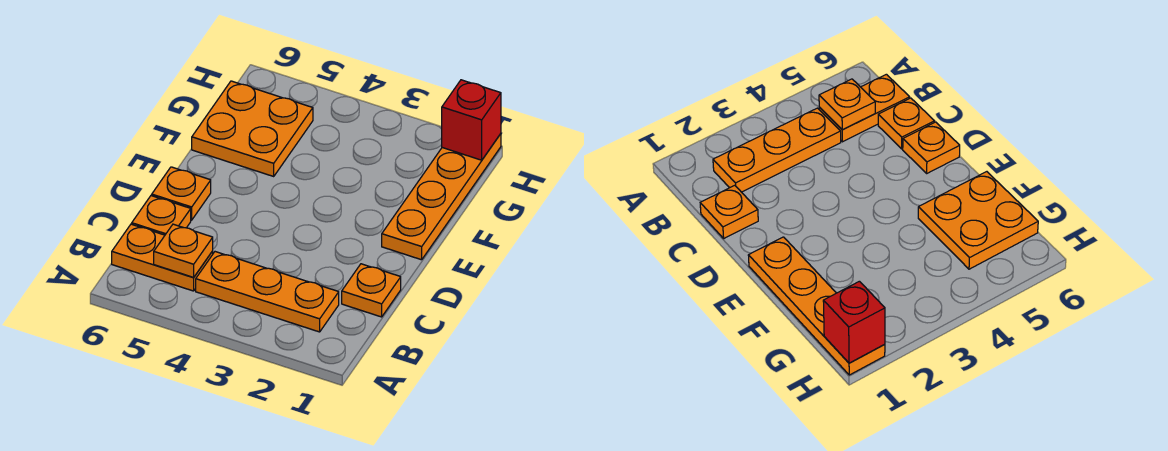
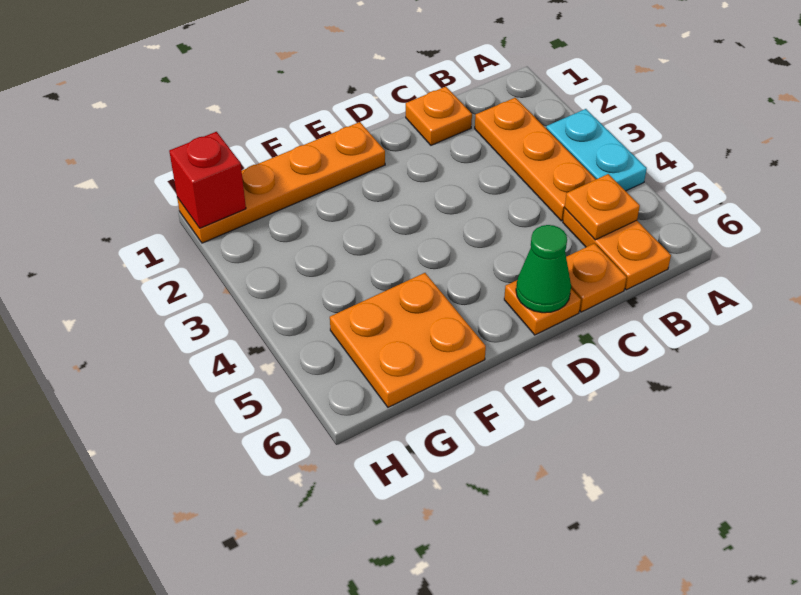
none -> cyan 1x2 plate [546,109,647,191]
none -> green 1x1 cone [516,225,571,313]

